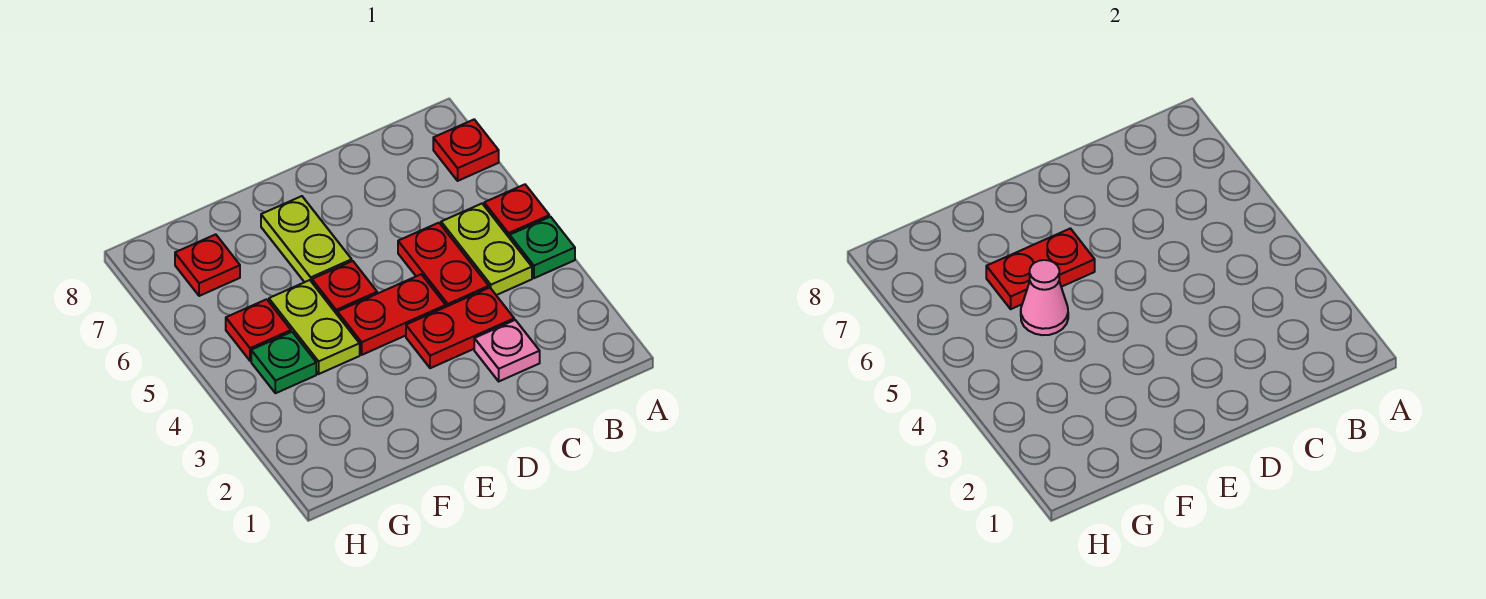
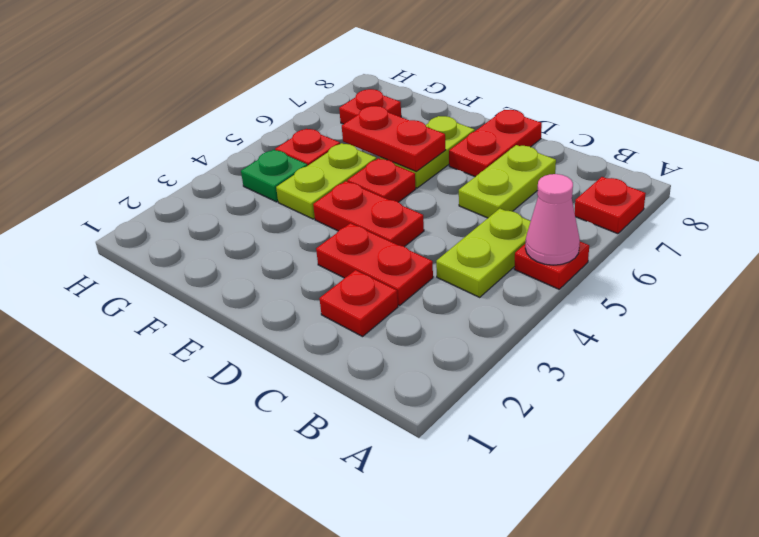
green 1x1 plate [510,217,575,278] -> none
pink 1x1 plate [474,320,540,381] -> red 1x1 plate [319,270,398,337]
red 1x2 plate [398,223,489,307] -> red 1x2 plate moved to [449,110,542,177]
none -> lime 1x2 plate [459,145,556,218]
pink 1x1 cone [1021,260,1068,335] -> pink 1x1 cone moved to [525,174,580,265]

